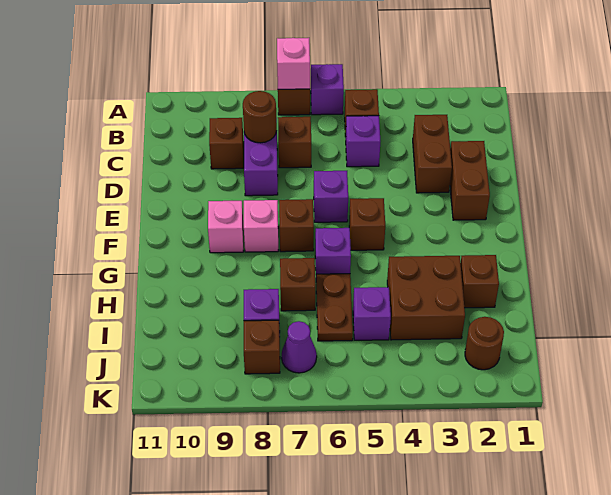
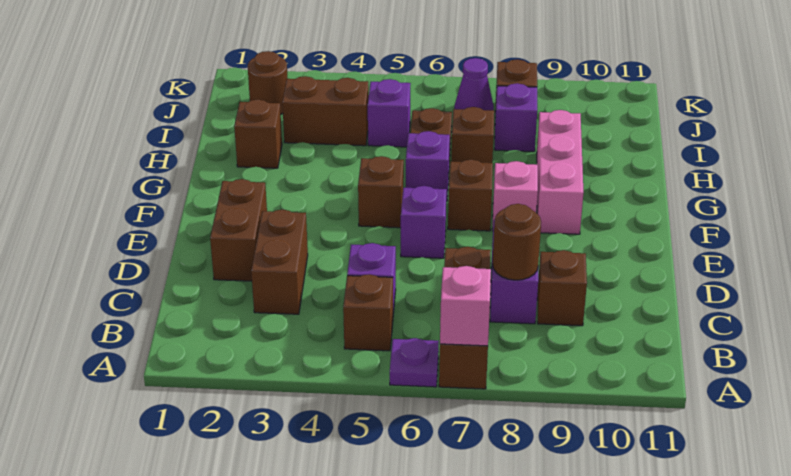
purple 1x1 brick [311,64,344,115] -> purple 1x1 plate [390,338,439,387]
pink 1x1 brick [208,201,243,253] -> pink 1x3 brick [537,110,584,234]
brown 2x2 brick [387,256,465,340] -> brown 1x2 brick [282,76,369,146]

